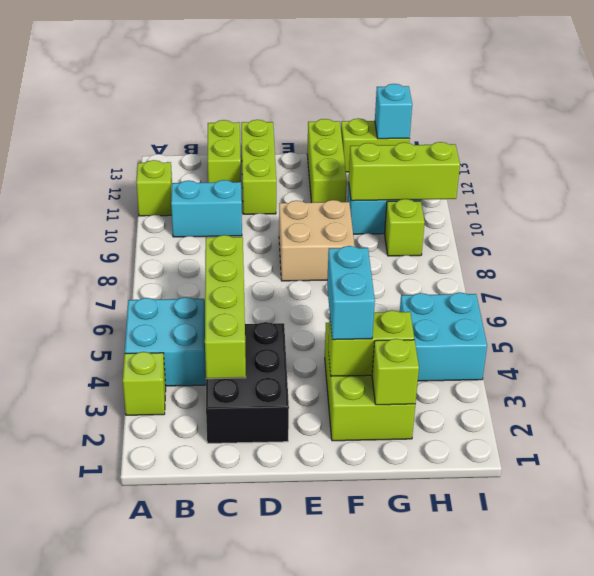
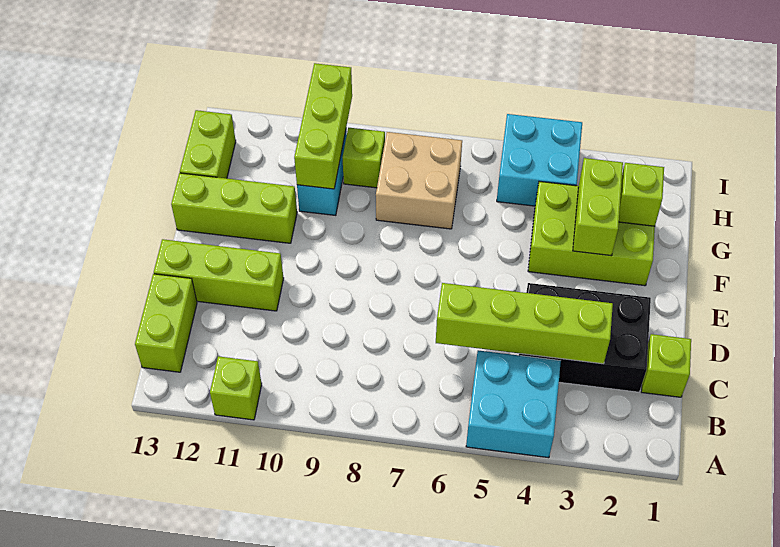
lime 1x1 brick [123,352,166,415] -> lime 1x1 brick moved to [641,334,691,397]
cyan 1x2 brick [171,180,242,237] -> none
lime 1x2 brick [208,120,241,183] -> lime 1x2 brick turned to [135,274,197,372]
tan 2x2 brick [279,200,355,281] -> tan 2x2 brick moved to [376,132,462,229]
cyan 1x2 brick [327,246,375,340] -> none
cyan 1x1 brick [375,84,412,139] -> none

